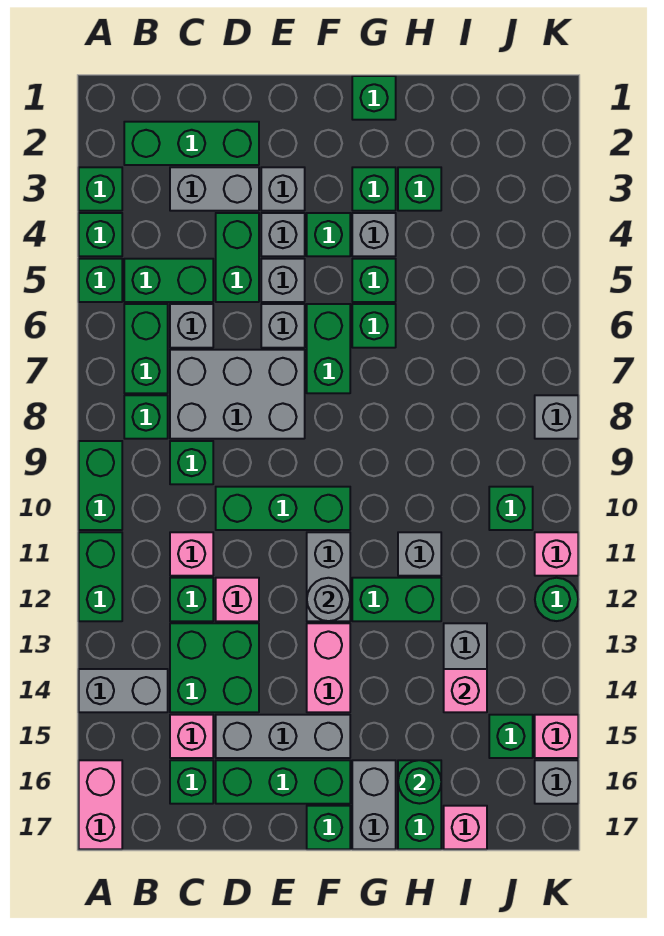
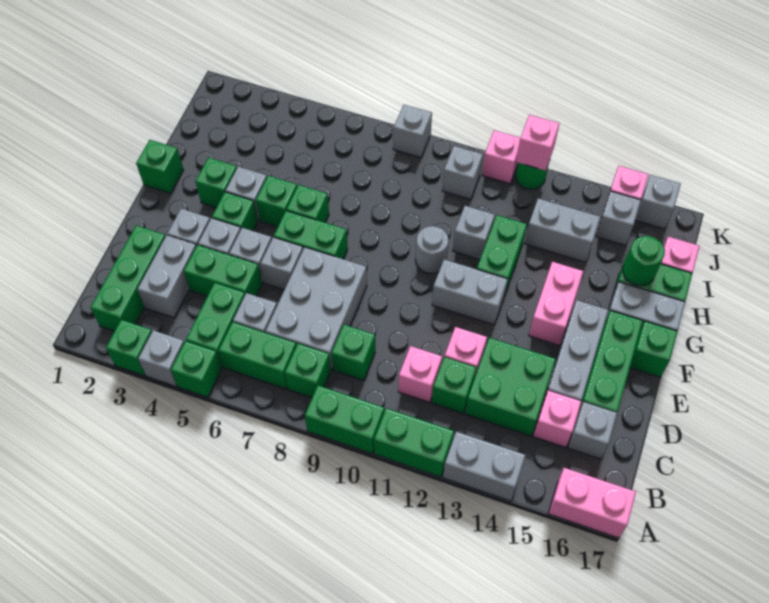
green 1x1 brick [79,213,122,256] -> grey 1x1 brick [138,330,184,386]
grey 1x2 brick [79,669,168,712] -> grey 1x2 brick turned to [443,432,526,501]
green 1x1 brick [170,760,213,804] -> grey 1x1 brick [568,402,617,459]
green 1x3 brick [216,487,350,530] -> none
grey 1x1 round brick [307,578,350,621] -> grey 1x1 round brick moved to [416,226,449,274]
pink 1x2 brick [307,623,350,712] -> pink 1x2 brick turned to [529,262,583,346]
green 1x1 brick [398,167,441,211] -> none
pink 1x1 brick [444,669,487,712] -> pink 1x1 brick moved to [516,115,559,171]
green 1x1 brick [489,487,533,530] -> grey 1x1 brick [442,146,483,200]
green 1x1 brick [489,715,533,758] -> grey 1x1 brick [596,191,641,246]

